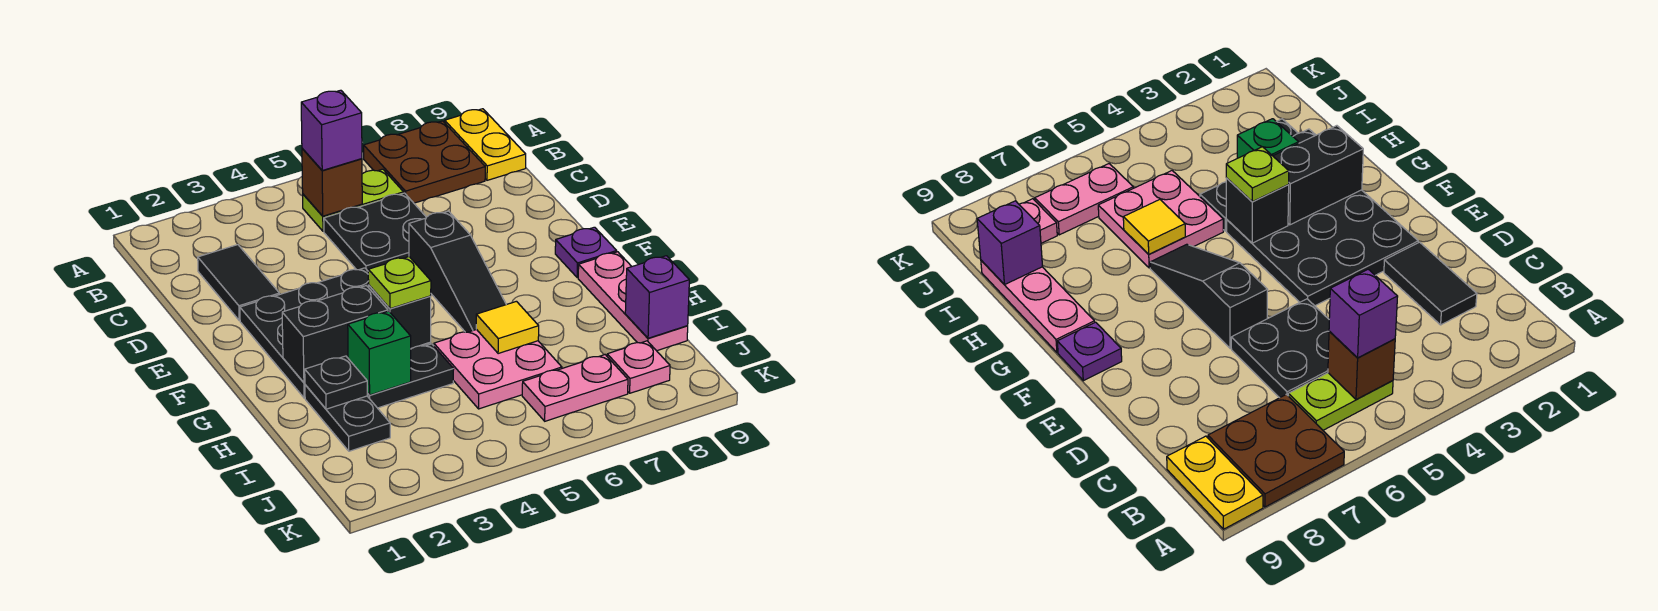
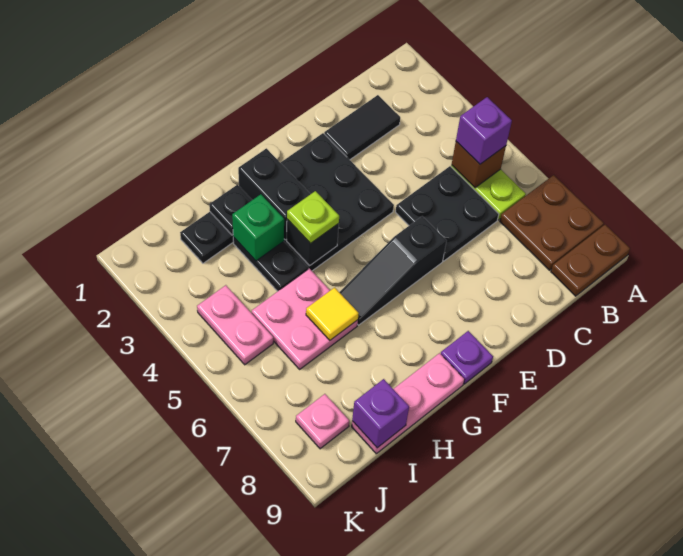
yellow 1x2 plate [445,109,526,180] -> brown 1x2 plate [551,225,630,296]
pink 1x2 plate [522,355,628,421] -> pink 1x2 plate moved to [197,285,273,365]

